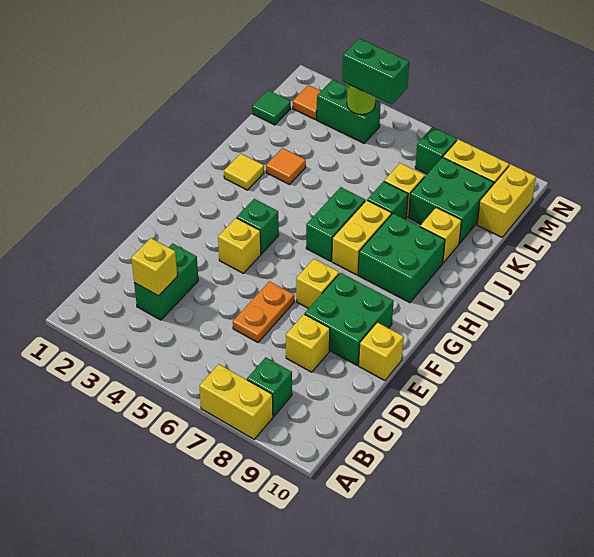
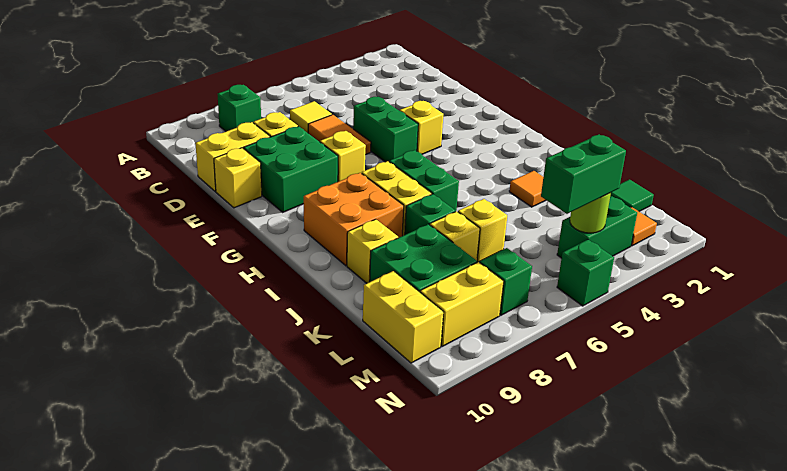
yellow 1x2 brick [200,364,273,439] -> yellow 1x2 brick moved to [195,122,270,191]
green 1x2 brick [134,243,198,320] -> green 1x2 brick moved to [353,97,418,162]
yellow 1x1 brick [131,238,177,296] -> yellow 1x1 brick moved to [458,199,507,262]
orange 1x2 plate [233,281,294,343] -> orange 1x2 tile [308,115,371,155]
green 1x1 brick [237,199,279,254] -> green 1x1 brick moved to [557,240,614,306]
green 2x2 brick [358,214,445,303] -> orange 2x2 brick [304,173,404,266]
yellow 1x1 tile [224,154,264,190] -> yellow 1x1 tile moved to [290,101,332,133]

